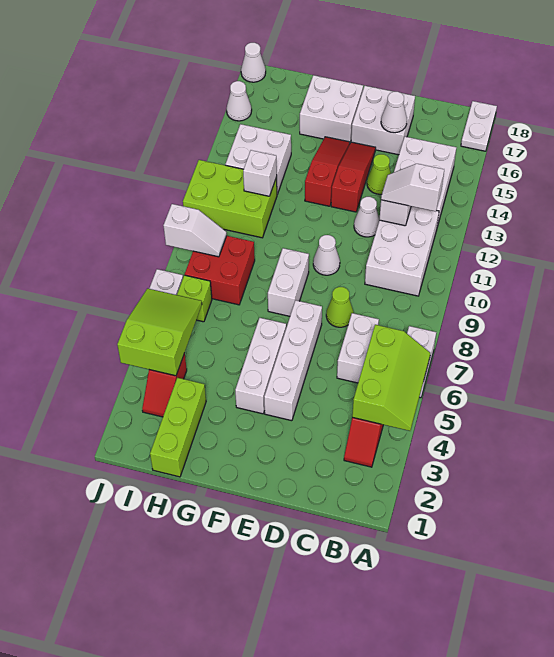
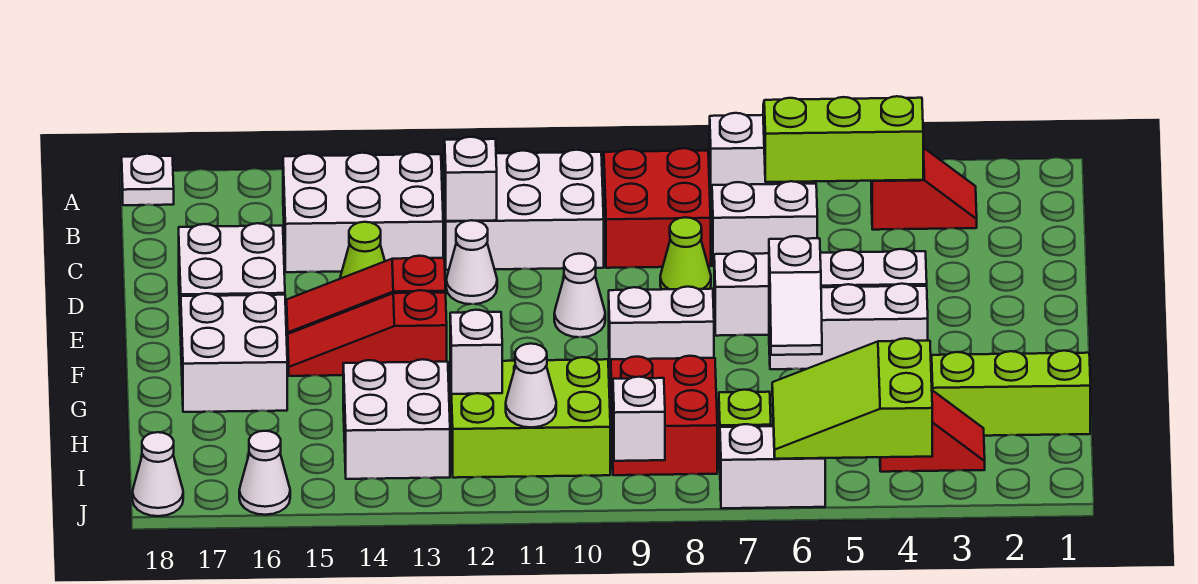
white 1x2 plate [461,101,497,151] -> white 1x1 plate [122,154,174,205]
none -> red 2x2 brick [604,148,711,268]
white 1x2 slope [381,164,444,211] -> white 1x2 slope moved to [769,236,822,355]
white 1x1 cone [381,91,407,133] -> white 1x1 cone moved to [506,344,556,427]
lime 2x3 brick [183,160,277,238] -> lime 2x3 brick turned to [450,357,610,478]

